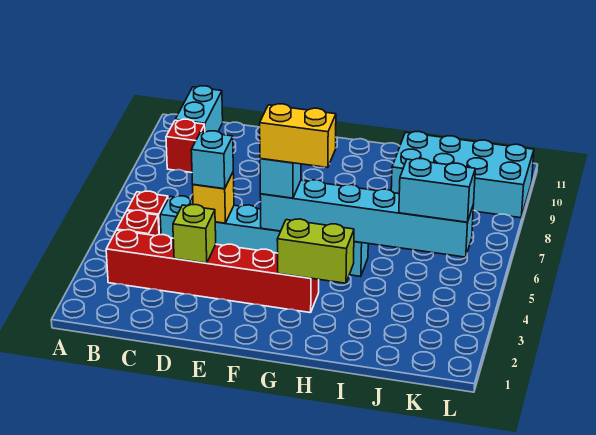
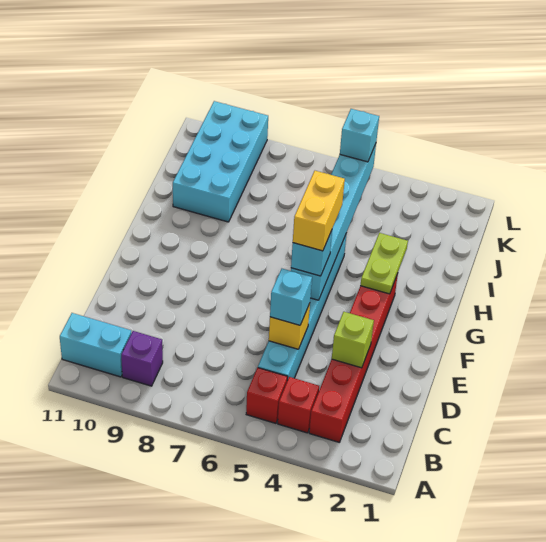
red 1x1 brick [166,119,205,173] -> purple 1x1 brick [121,331,163,386]
lime 1x2 brick [277,219,354,283] -> lime 1x2 plate [360,233,408,294]
cyan 1x2 brick [399,159,475,222] -> cyan 1x1 brick [340,109,379,162]

